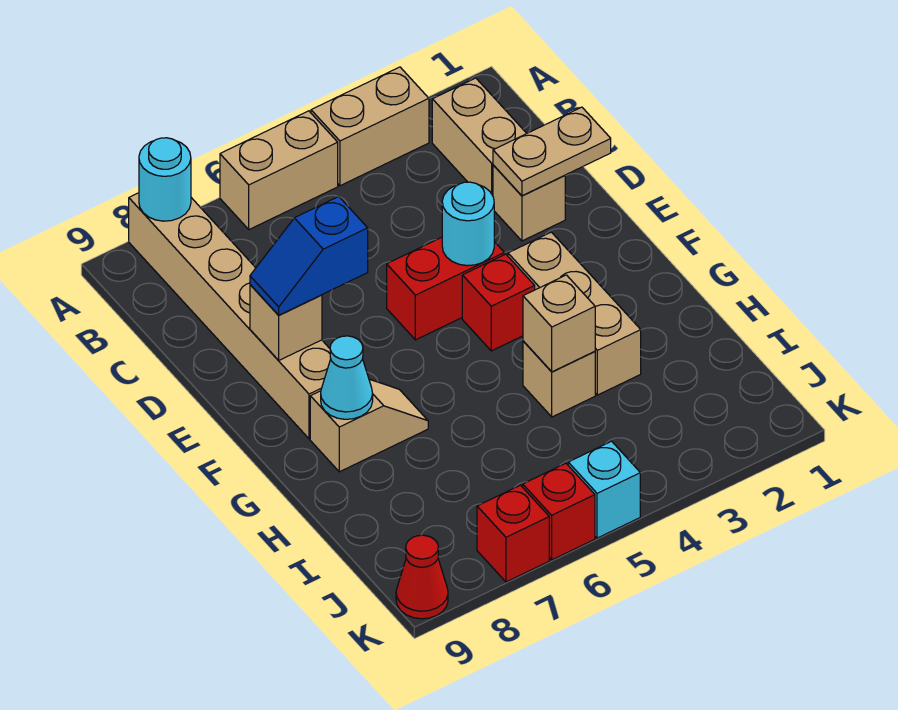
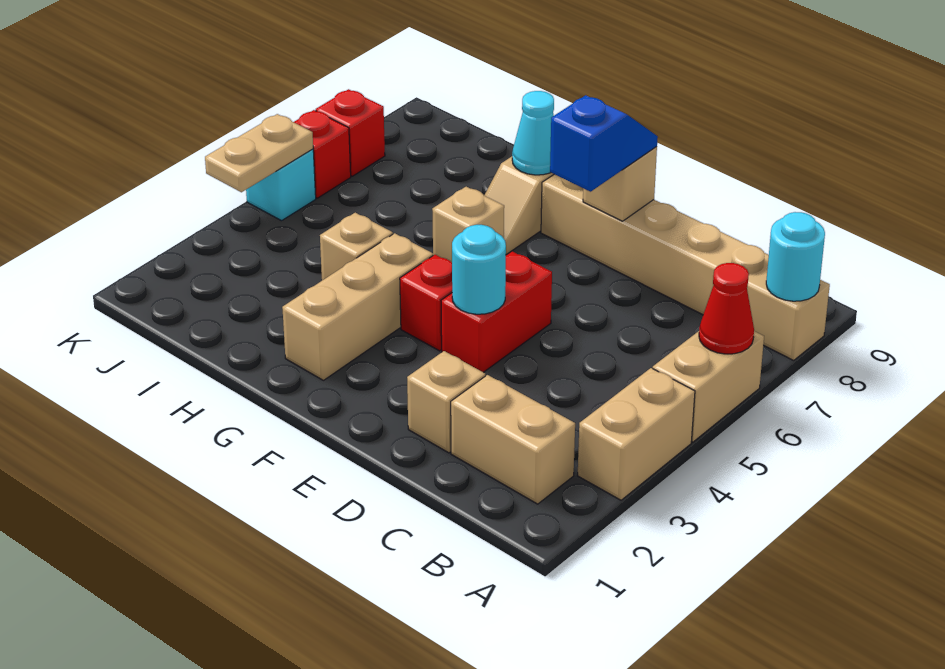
tan 1x2 plate [493,107,611,196] -> tan 1x2 plate moved to [205,114,313,192]
tan 1x3 brick [508,232,641,395] -> tan 1x3 brick turned to [282,233,433,380]
tan 1x1 brick [523,275,595,372] -> tan 1x1 brick moved to [432,187,504,262]
red 1x1 cone [396,535,448,619] -> red 1x1 cone moved to [699,263,754,354]

